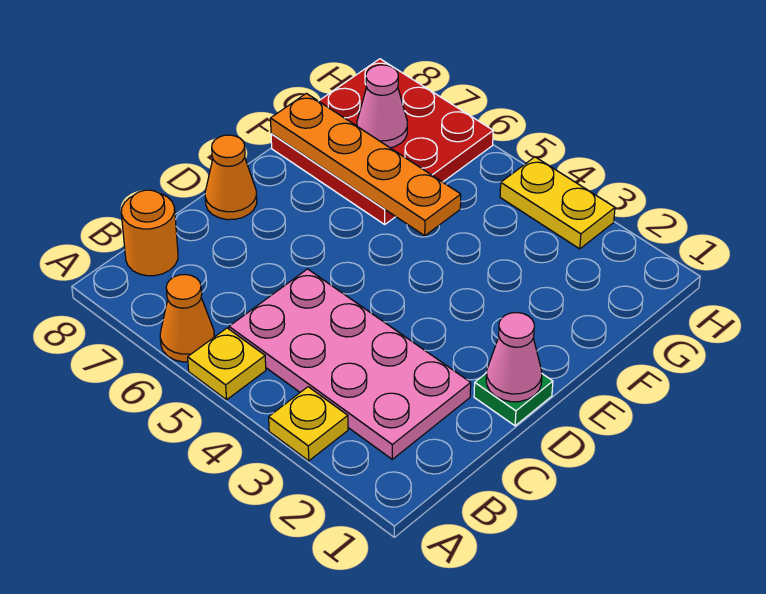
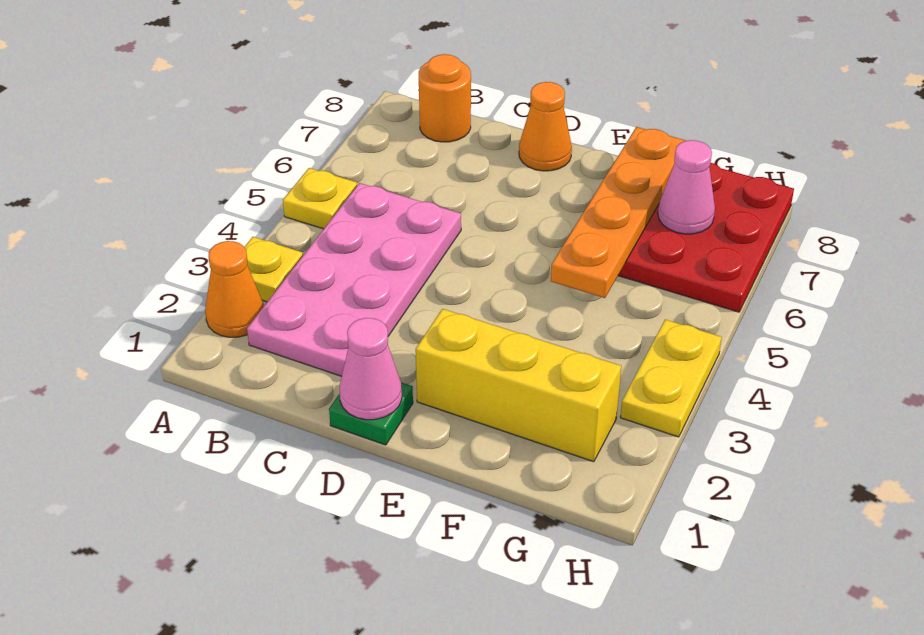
orange 1x1 cone [160,274,214,362] -> orange 1x1 cone moved to [205,241,264,337]
none -> yellow 1x3 brick [416,309,621,462]

